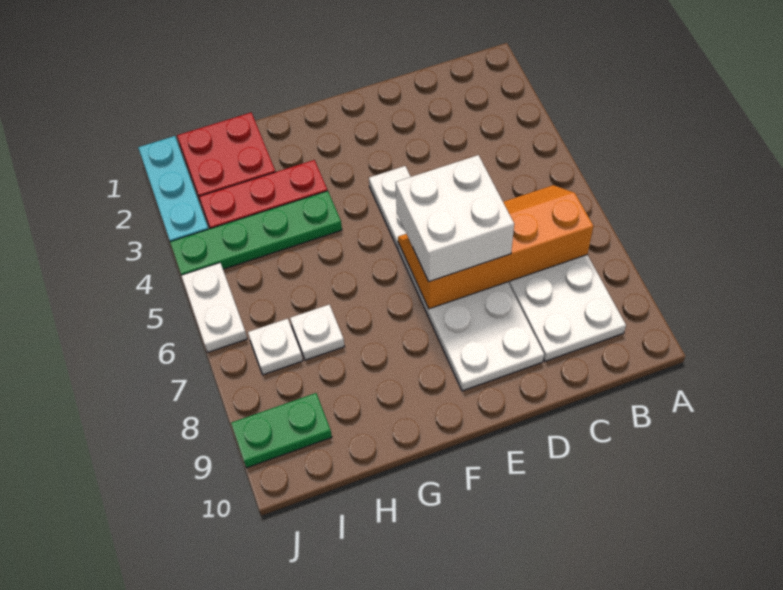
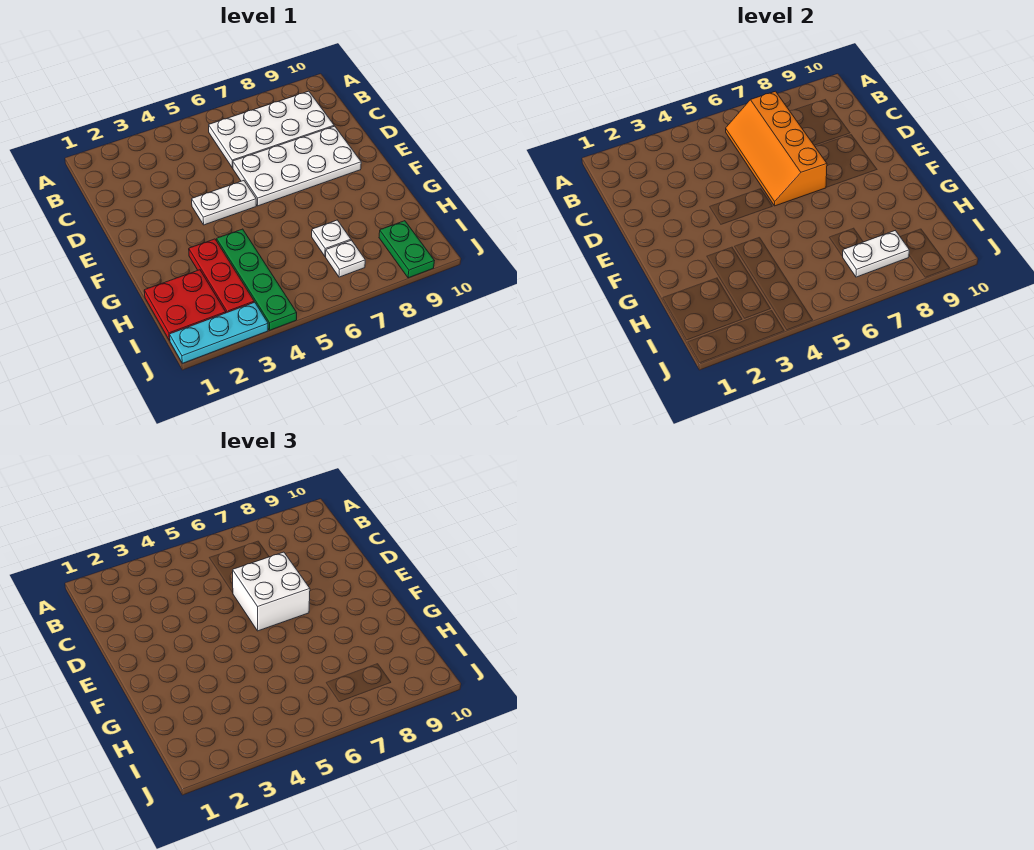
white 1x2 plate [181,263,247,352] -> white 1x2 plate moved to [843,231,909,277]

